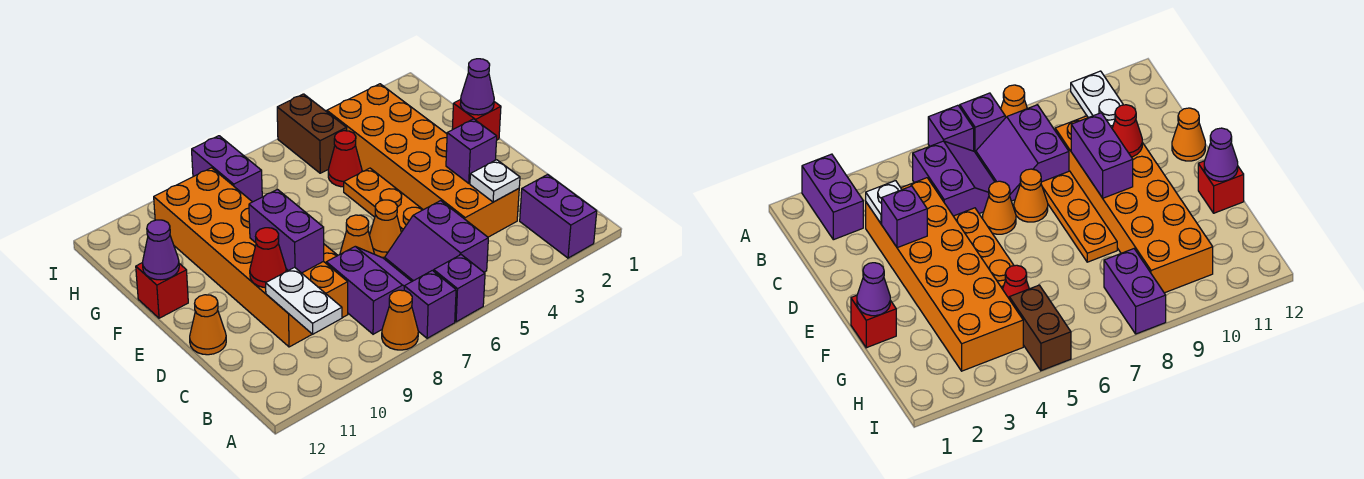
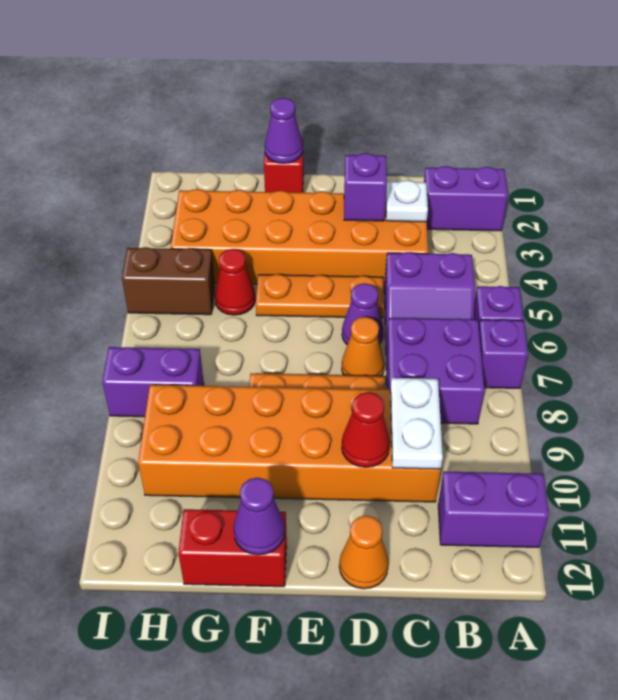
orange 1x1 cone [382,290,418,350] -> none
purple 2x2 slope [326,247,412,334] -> purple 2x2 brick [386,318,485,424]
white 1x2 plate [266,267,342,334] -> white 1x2 plate turned to [390,378,443,469]
orange 1x1 cone [369,200,401,258] -> purple 1x1 cone [342,283,384,345]
purple 1x2 brick [249,190,324,273] -> purple 1x2 brick moved to [438,471,549,547]
red 1x1 brick [136,263,188,318] -> red 1x2 brick [178,509,287,587]

